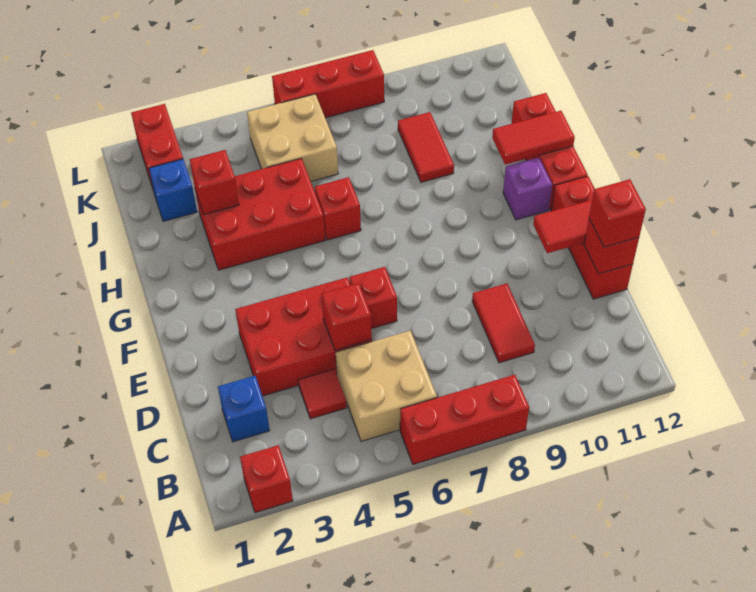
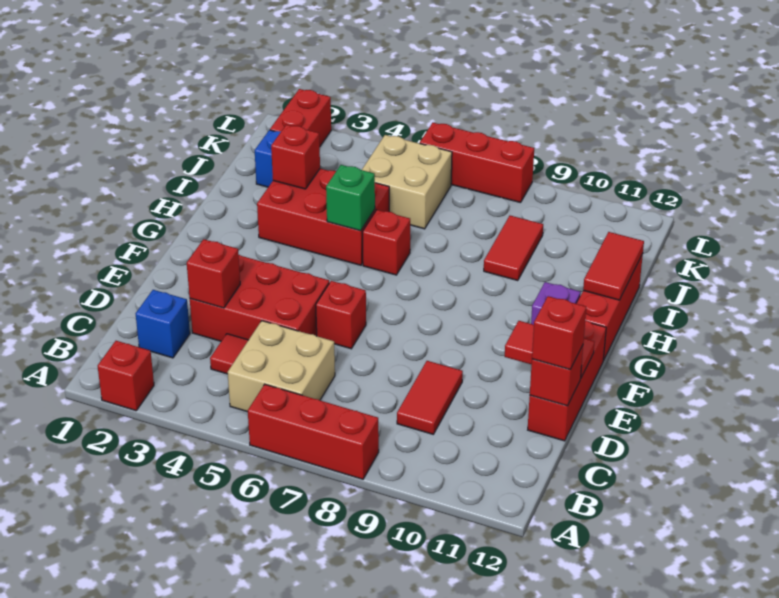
red 1x1 brick [322,283,372,350] -> red 1x1 brick moved to [187,239,240,308]
none -> green 1x1 brick [326,165,375,231]
red 1x2 tile [492,111,575,165] -> red 1x2 tile turned to [583,232,644,300]

